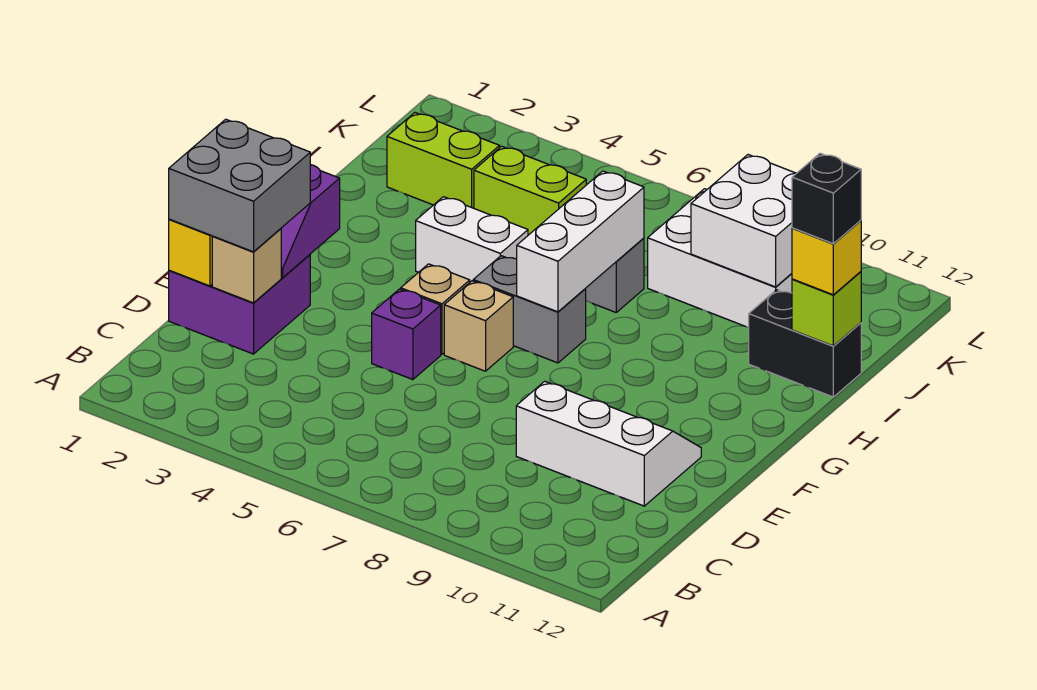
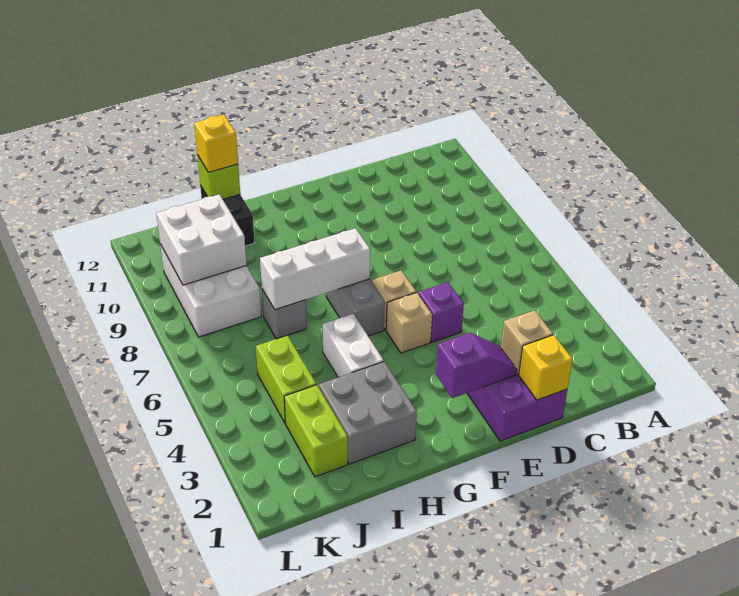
grey 2x2 brick [169,119,310,252] -> grey 2x2 brick moved to [319,361,417,464]
white 2x3 slope [516,381,701,506] -> none
black 1x1 brick [792,153,861,244] -> none

